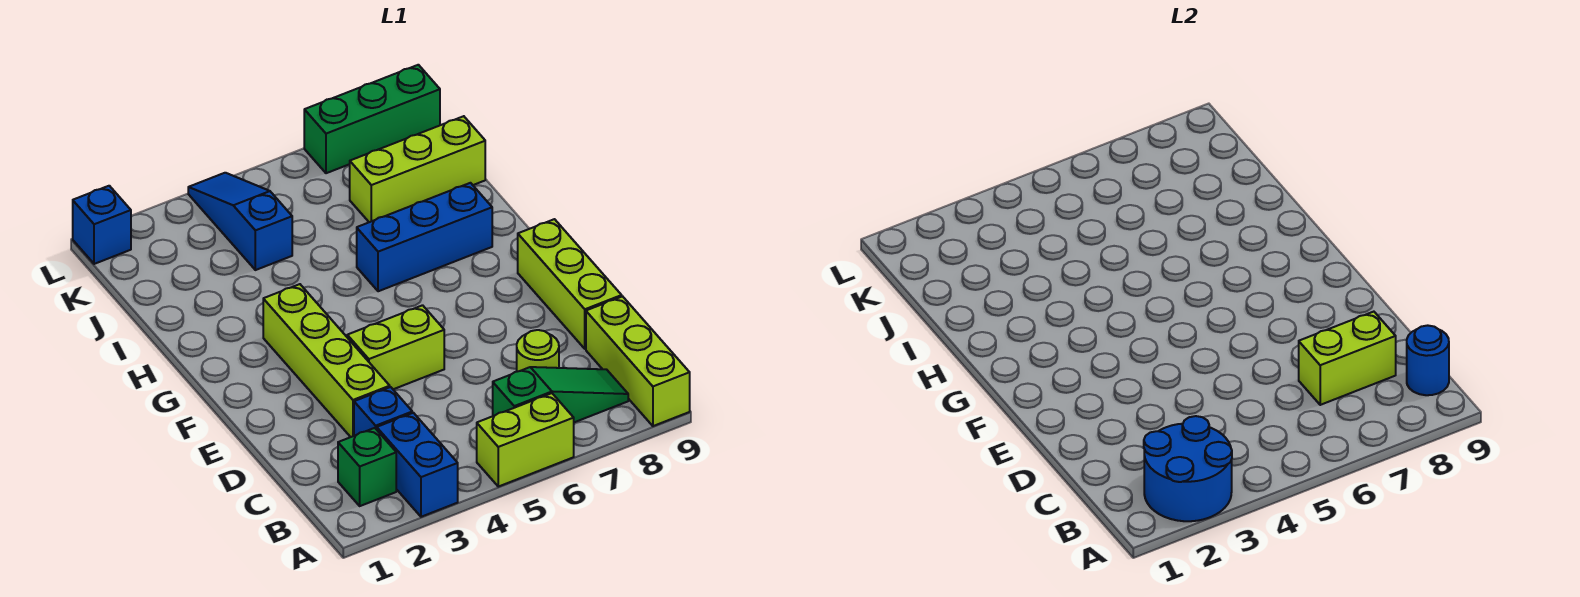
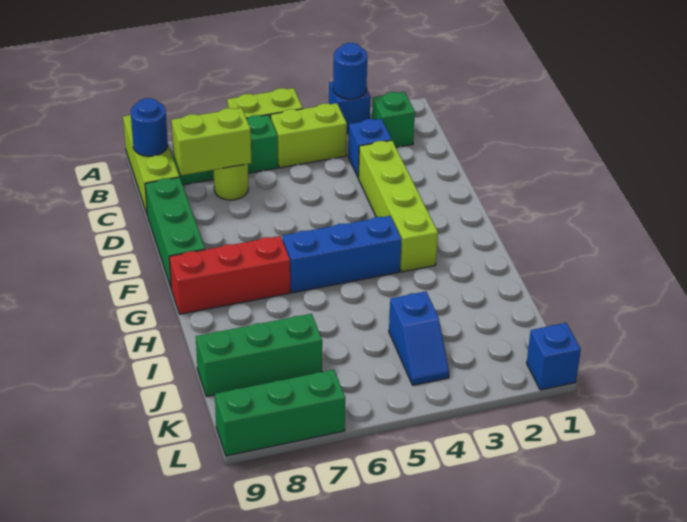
blue 2x2 round brick [1144,416,1232,521] -> blue 1x1 round brick [333,43,367,99]
blue 1x2 brick [377,413,458,517] -> blue 1x1 brick [329,82,371,133]
lime 1x3 brick [518,219,622,349] -> green 1x3 brick [145,177,205,287]
lime 1x2 brick [347,305,444,389] -> lime 1x2 brick moved to [271,103,347,168]
none -> red 1x3 brick [169,236,290,314]
blue 1x3 brick [357,183,492,291] -> blue 1x3 brick moved to [282,216,402,293]
blue 1x3 slope [188,173,292,270] -> blue 1x2 slope [389,291,449,385]
lime 1x3 brick [350,116,485,222] -> green 1x3 brick [196,314,322,397]

